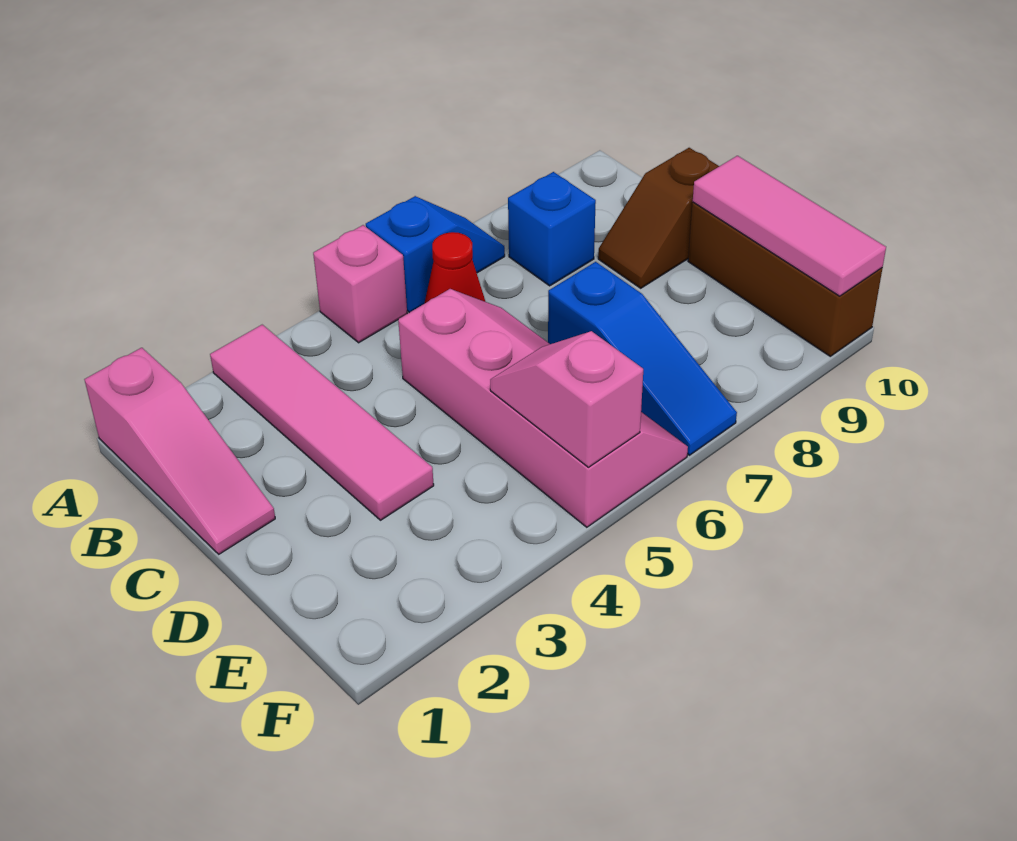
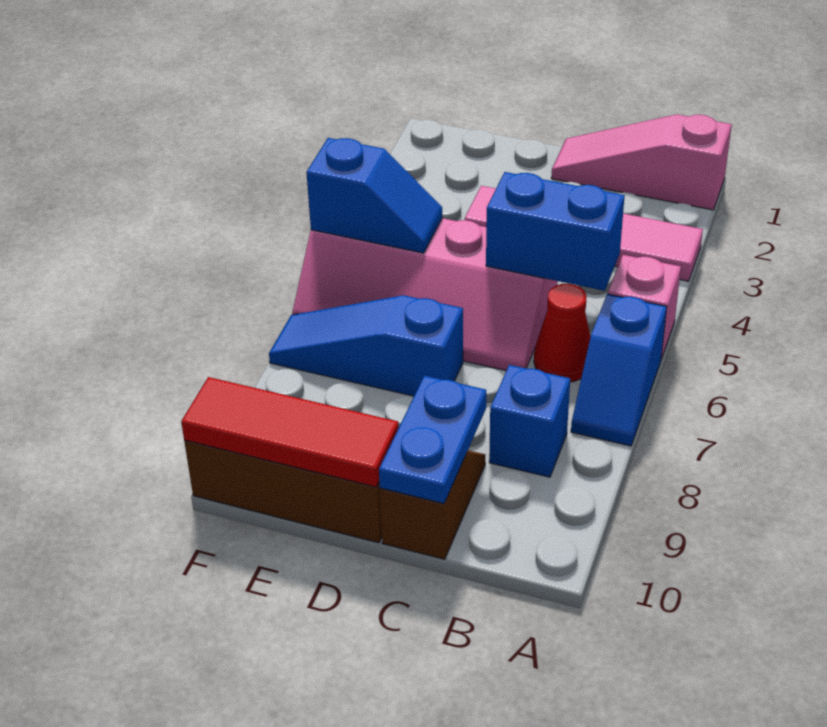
none -> blue 1x2 brick [486,172,625,291]
none -> blue 1x2 plate [379,376,486,504]
pink 1x3 tile [693,156,886,296] -> red 1x3 tile [181,377,399,487]
pink 1x2 slope [490,331,643,467] -> blue 1x2 slope [306,138,442,253]

